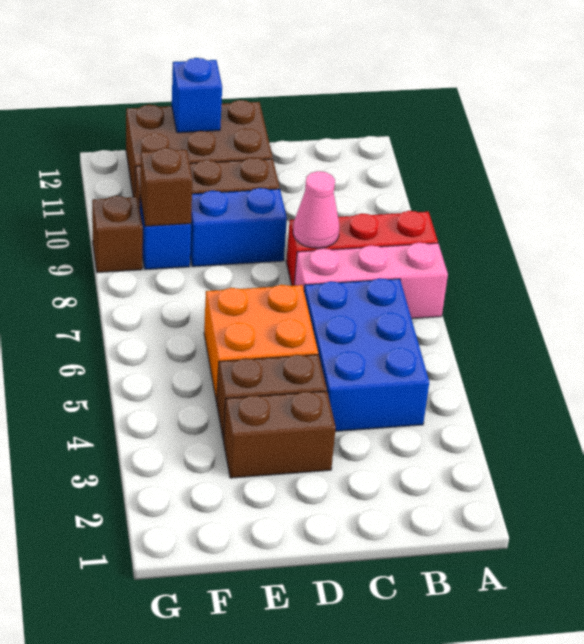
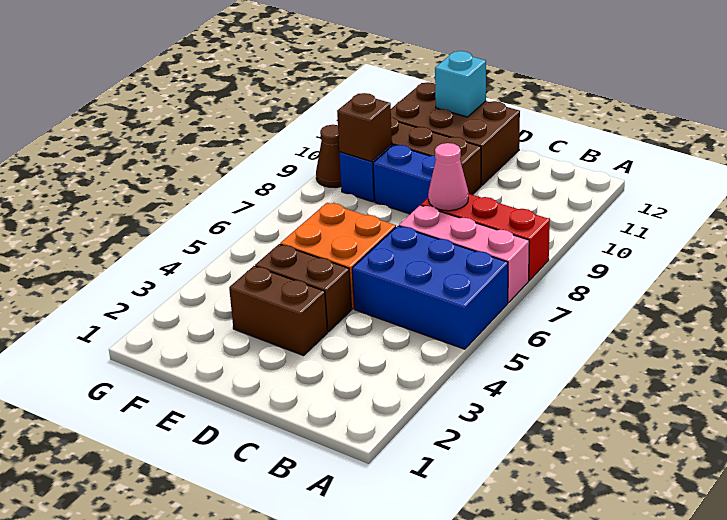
blue 2x3 brick [304,278,429,431] -> blue 2x3 brick turned to [352,226,508,349]
blue 1x1 brick [172,58,222,133] -> cyan 1x1 brick [435,51,486,117]
brown 1x1 brick [92,196,143,273] -> brown 1x1 cone [316,125,341,188]

